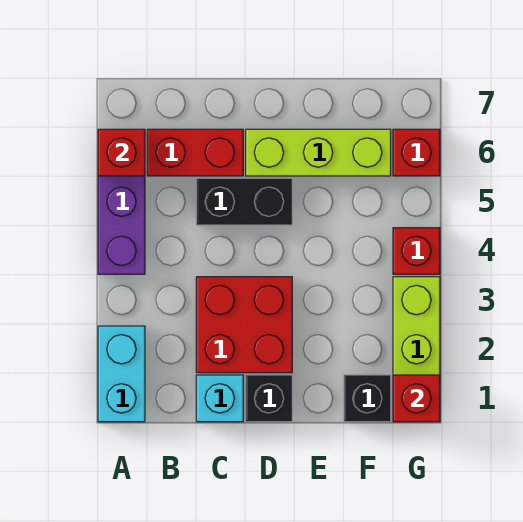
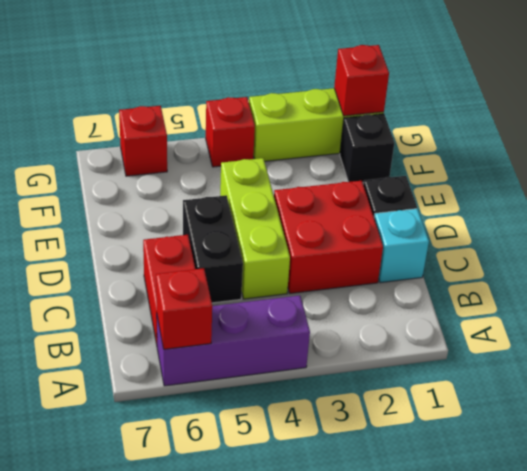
cyan 1x2 brick [98,326,145,422] -> none
lime 1x3 brick [246,129,391,176] -> lime 1x3 brick moved to [220,158,290,299]

